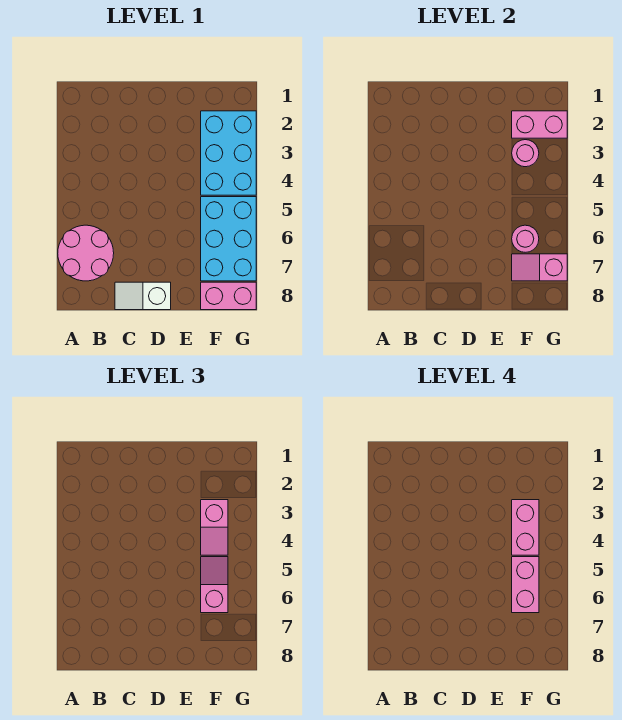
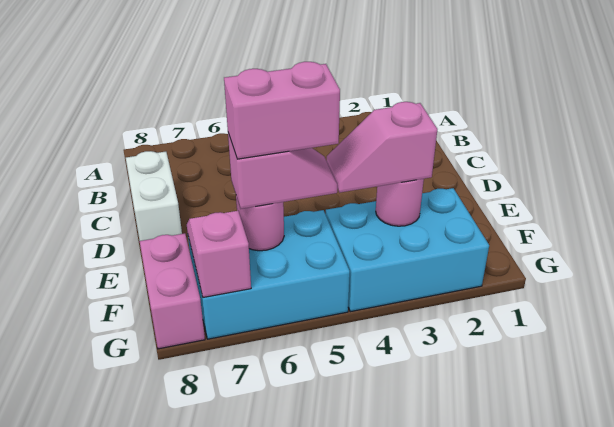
pink 2x2 round brick [58,225,114,281] -> none
white 1x2 slope [115,282,171,310] -> white 1x2 brick [126,151,182,241]
pink 1x2 brick [512,111,567,138] -> none
pink 1x2 brick [512,500,539,555] -> none

